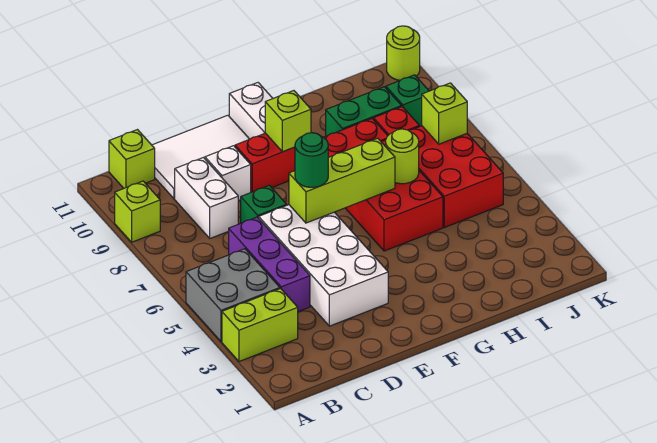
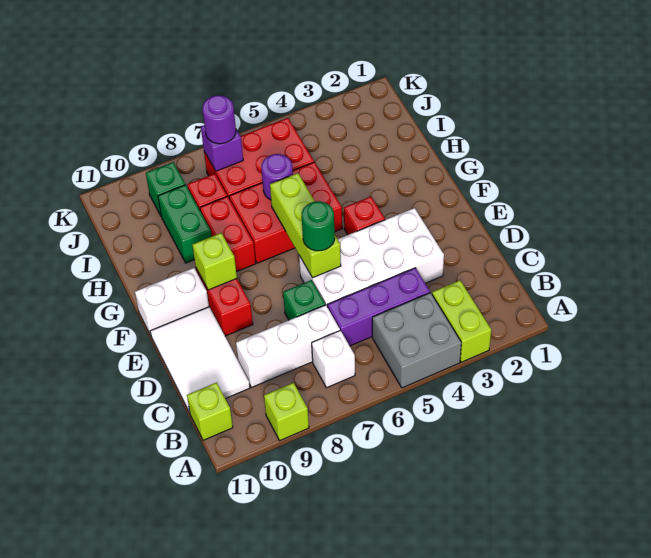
white 1x2 brick [175,158,238,238] -> white 1x3 brick [236,305,340,387]
white 1x1 brick [205,146,251,201] -> white 1x1 brick moved to [312,331,355,388]
none -> red 1x1 brick [344,197,385,235]
lime 1x1 round brick [386,129,419,184] -> purple 1x1 round brick [261,154,293,200]
lime 1x1 brick [422,83,467,144] -> purple 1x1 brick [201,125,243,171]
none -> purple 1x1 round brick [202,95,236,144]
lime 1x1 round brick [387,26,420,80] -> none

